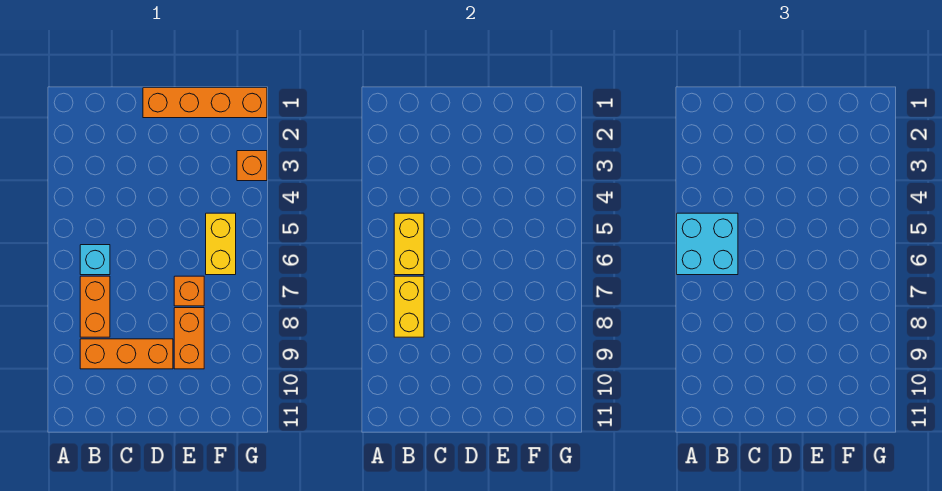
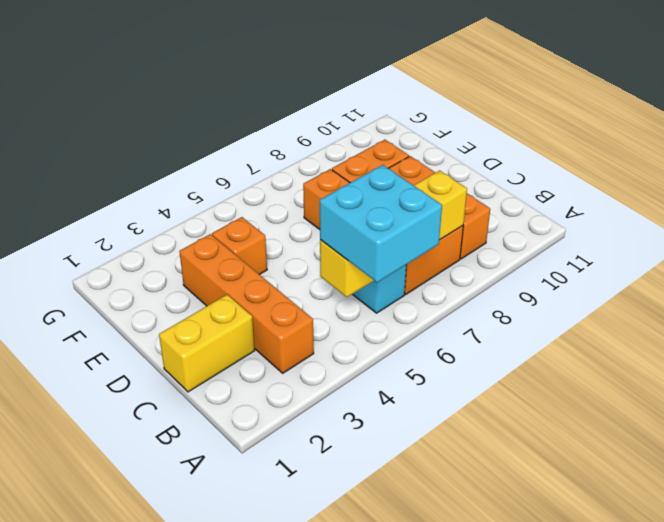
orange 1x4 brick [143,88,267,118] -> orange 1x4 brick moved to [179,234,314,373]
yellow 1x2 brick [206,213,236,275] -> yellow 1x2 brick moved to [159,295,255,392]
orange 1x1 brick [237,151,267,181] -> orange 1x1 brick moved to [212,217,267,275]

